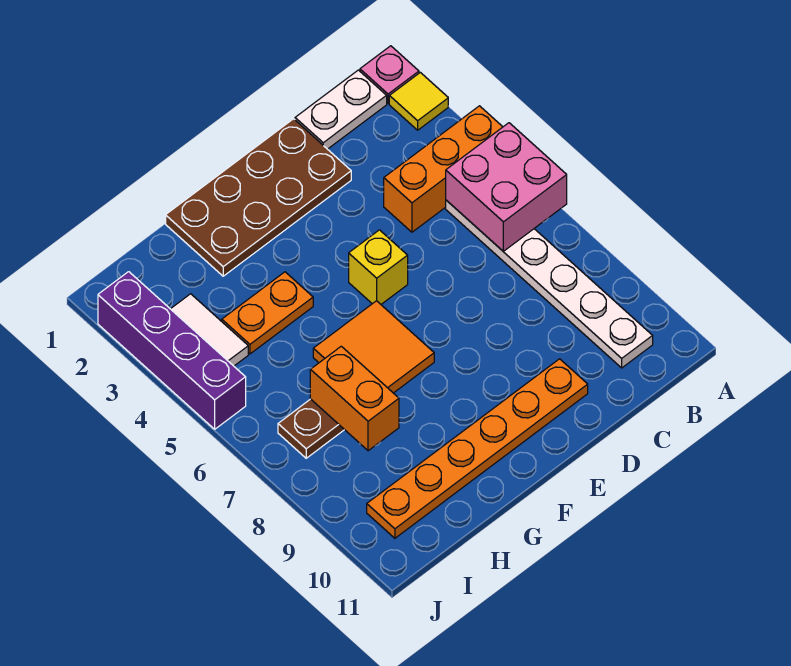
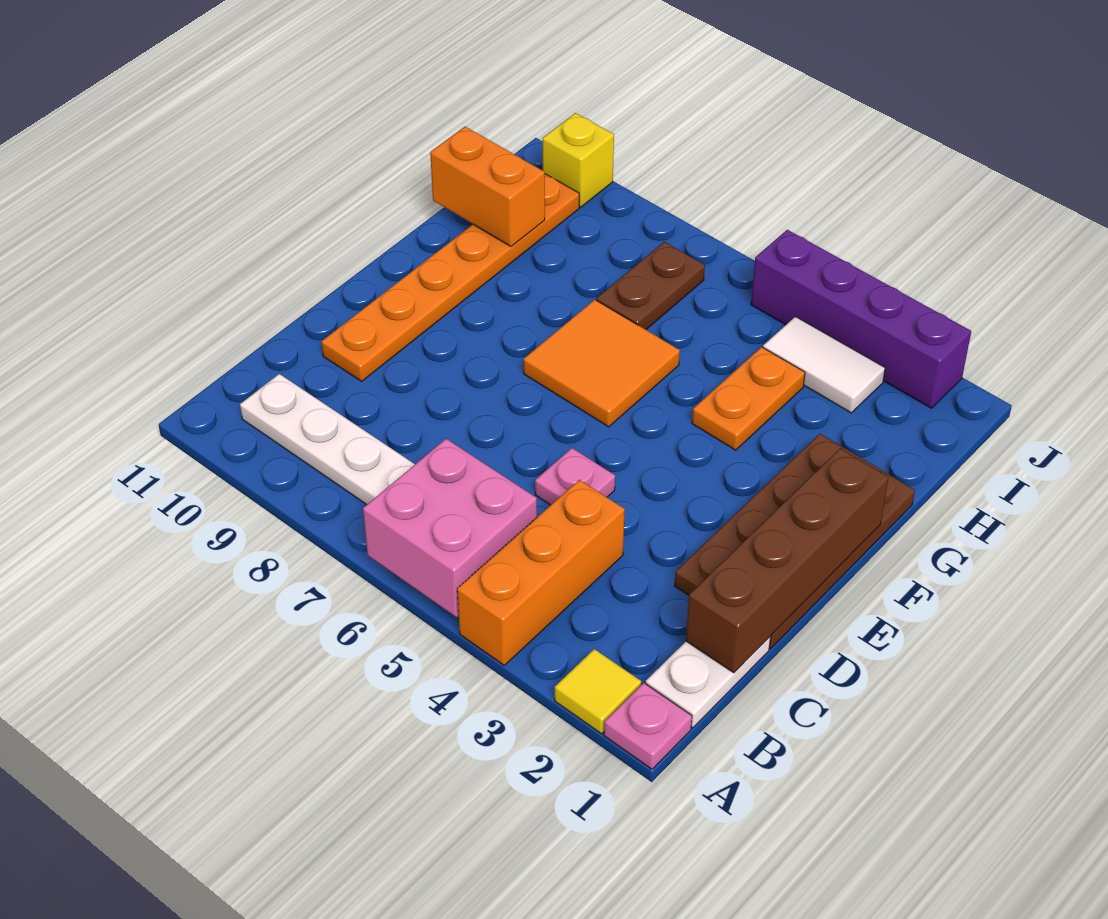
none -> brown 1x4 brick [686,448,889,673]
none -> pink 1x1 plate [535,448,615,505]
yellow 1x1 brick [349,230,408,304] -> yellow 1x1 brick moved to [543,113,614,207]
orange 1x2 brick [310,346,399,451] -> orange 1x2 brick moved to [430,127,545,246]

